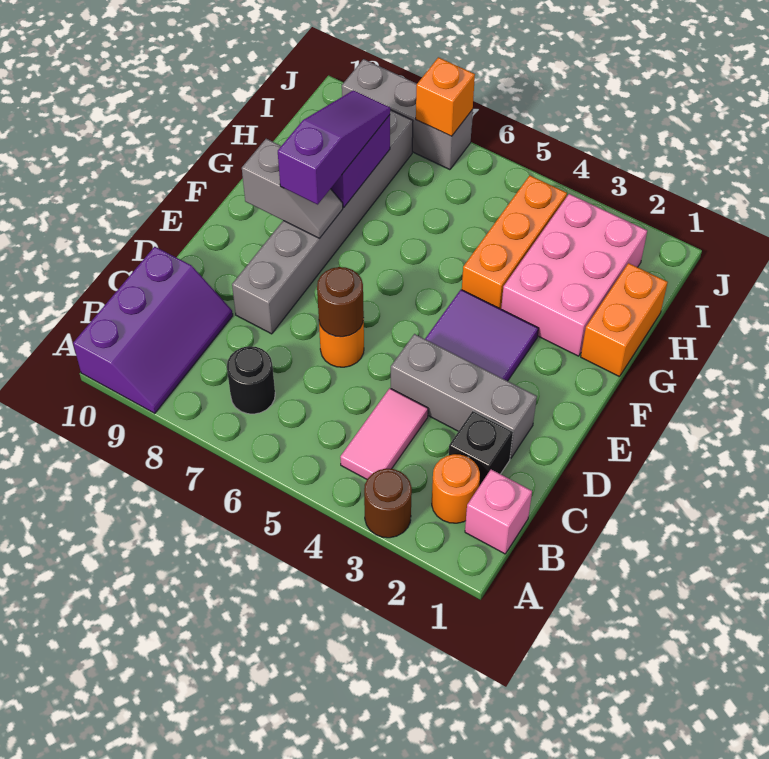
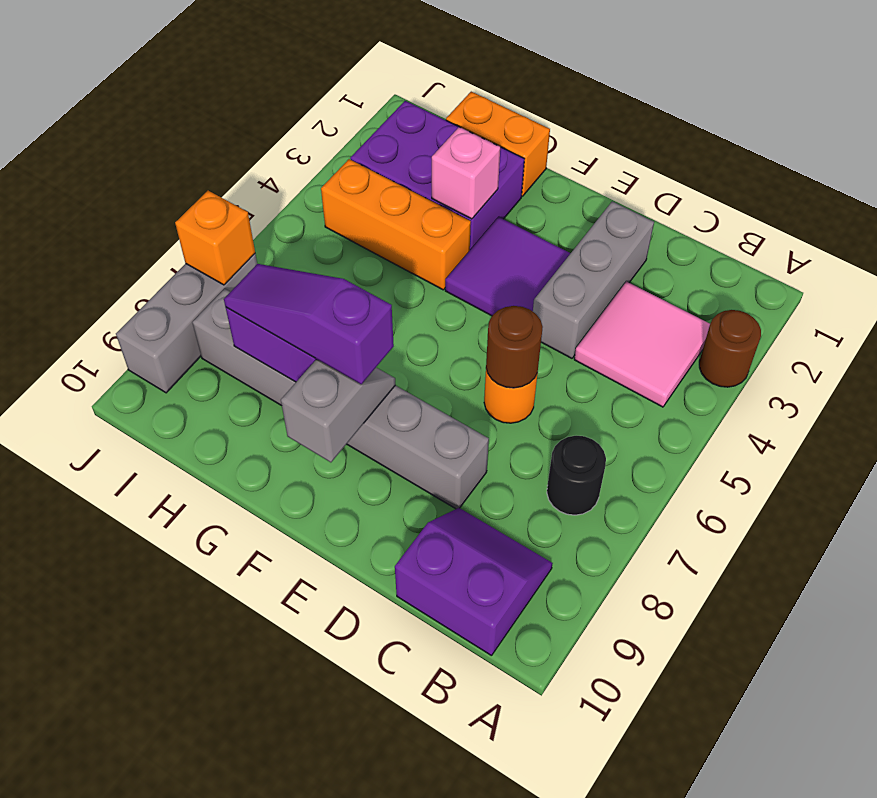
purple 2x3 slope [73,247,233,413] -> purple 2x2 slope [395,508,553,656]
pink 1x1 brick [465,469,532,554] -> pink 1x1 brick moved to [432,127,500,219]
orange 1x1 round brick [432,454,480,523] -> none
pink 1x2 tile [340,388,428,479] -> pink 2x2 tile [574,282,710,407]
black 1x1 brick [449,411,513,486] -> none
pink 2x3 brick [501,194,647,356] -> purple 2x3 brick [350,101,524,250]

